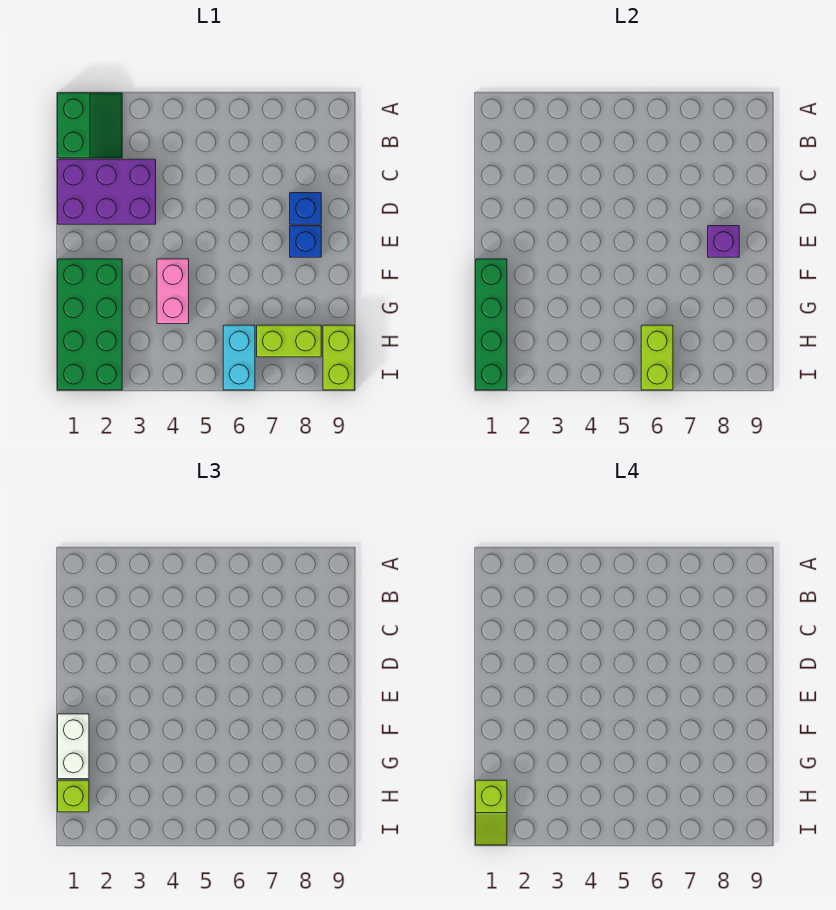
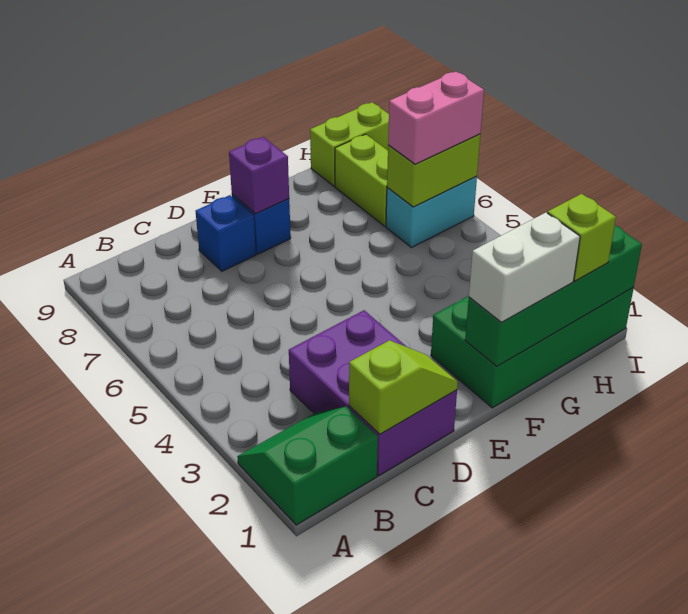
pink 1x2 brick [157,259,189,324] -> pink 1x2 brick moved to [388,72,484,165]
lime 1x2 slope [476,780,507,845] -> lime 1x2 slope moved to [349,340,458,434]

